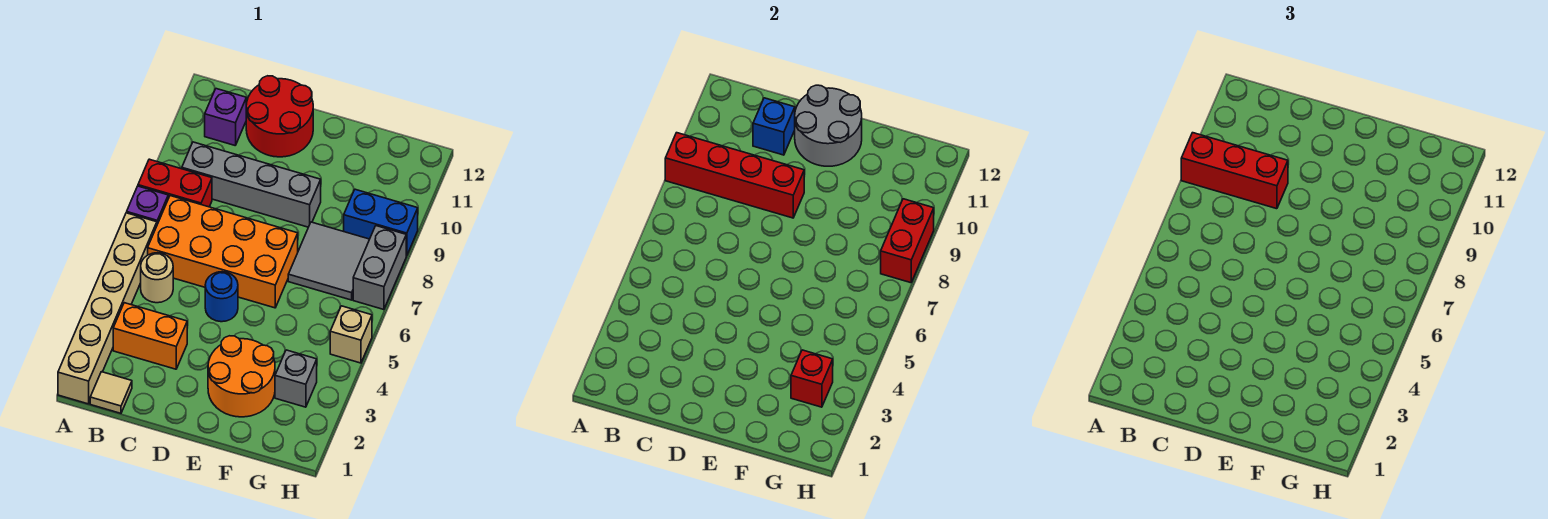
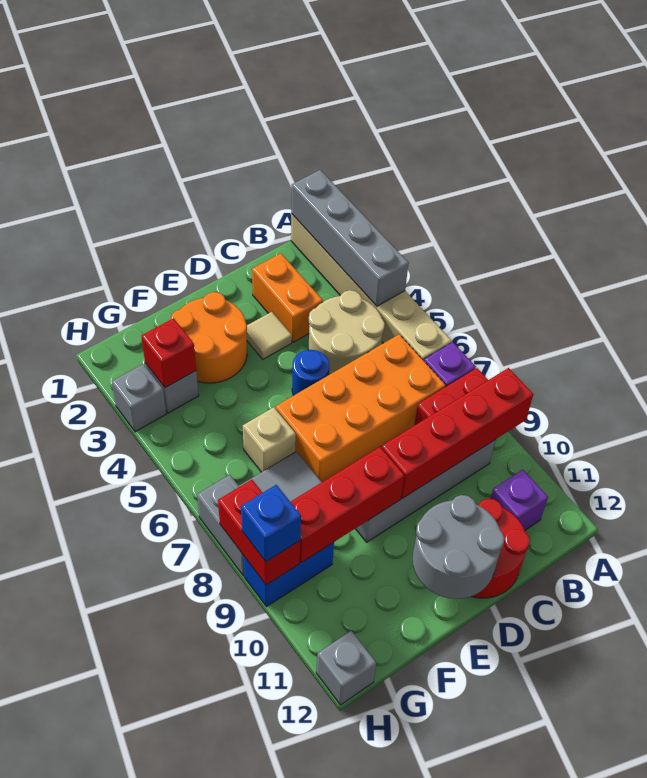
none -> grey 1x4 brick [291,170,409,306]
red 1x3 brick [1181,133,1288,209] -> red 1x3 brick moved to [291,447,405,563]
tan 1x1 tile [90,372,132,413] -> tan 1x1 tile moved to [247,312,292,359]
orange 1x2 brick [113,303,187,369] -> orange 1x2 brick turned to [252,253,323,342]
tan 1x1 round brick [141,253,173,303] -> tan 2x2 round brick [308,290,385,375]
blue 1x1 brick [753,98,795,155] -> blue 1x1 brick moved to [241,485,301,562]
none -> grey 1x1 brick [112,364,166,432]
tan 1x1 brick [330,306,372,363] -> tan 1x1 brick moved to [243,407,296,472]
none -> grey 1x1 brick [316,631,376,705]

